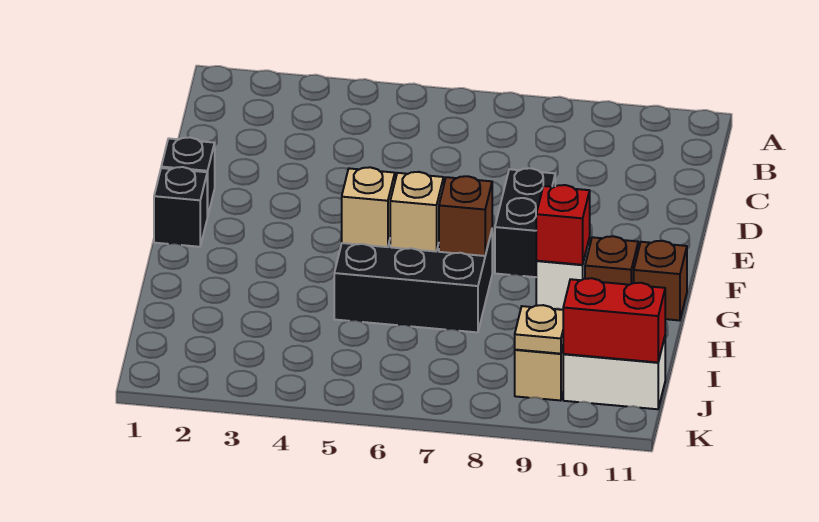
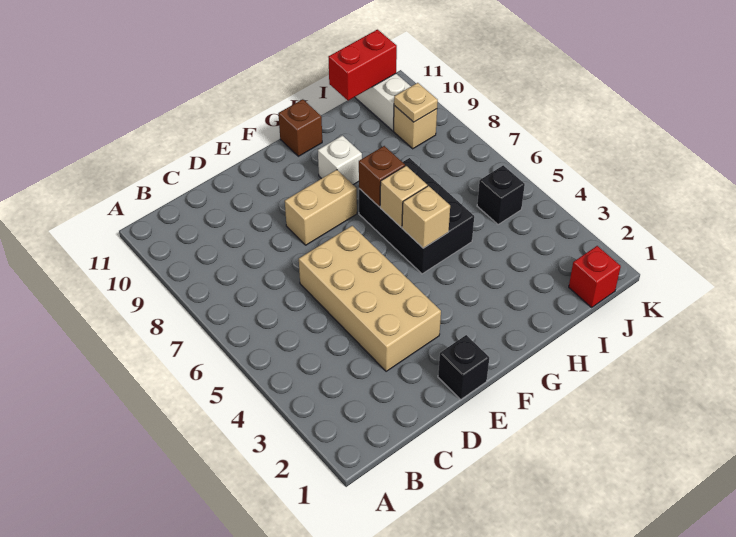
none -> tan 2x4 brick [299,226,441,371]
black 1x2 brick [495,168,555,277] -> tan 1x2 brick [285,170,357,245]
black 1x1 brick [154,167,207,247] -> black 1x1 brick moved to [477,165,525,225]
red 1x1 brick [536,185,590,265] -> red 1x1 brick moved to [569,246,621,307]
brown 1x1 brick [585,236,638,285] -> none
red 1x2 brick [563,278,665,362] -> red 1x2 brick turned to [328,30,397,101]

